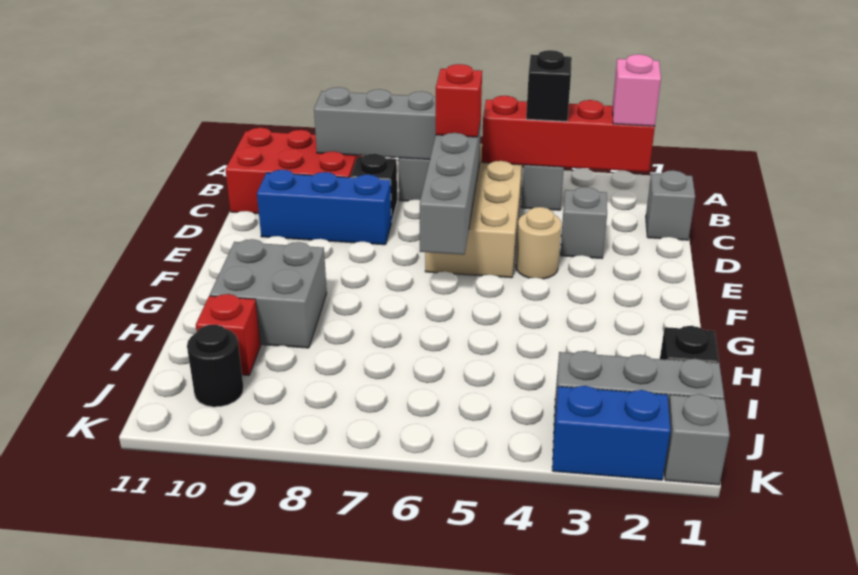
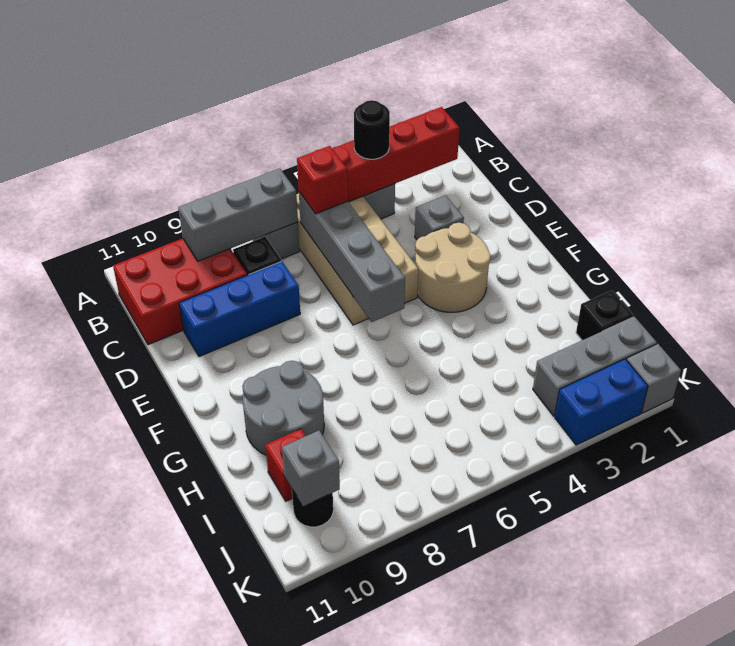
pink 1x1 brick [613,54,661,126] -> none
black 1x1 brick [526,50,572,121] -> black 1x1 round brick [354,100,390,159]
grey 1x1 brick [646,170,695,240] -> grey 1x1 brick moved to [282,431,340,506]
tan 1x1 round brick [516,207,562,279] -> tan 2x2 round brick [415,223,491,312]
grey 2x2 brick [210,239,327,348] -> grey 2x2 round brick [242,361,324,455]

